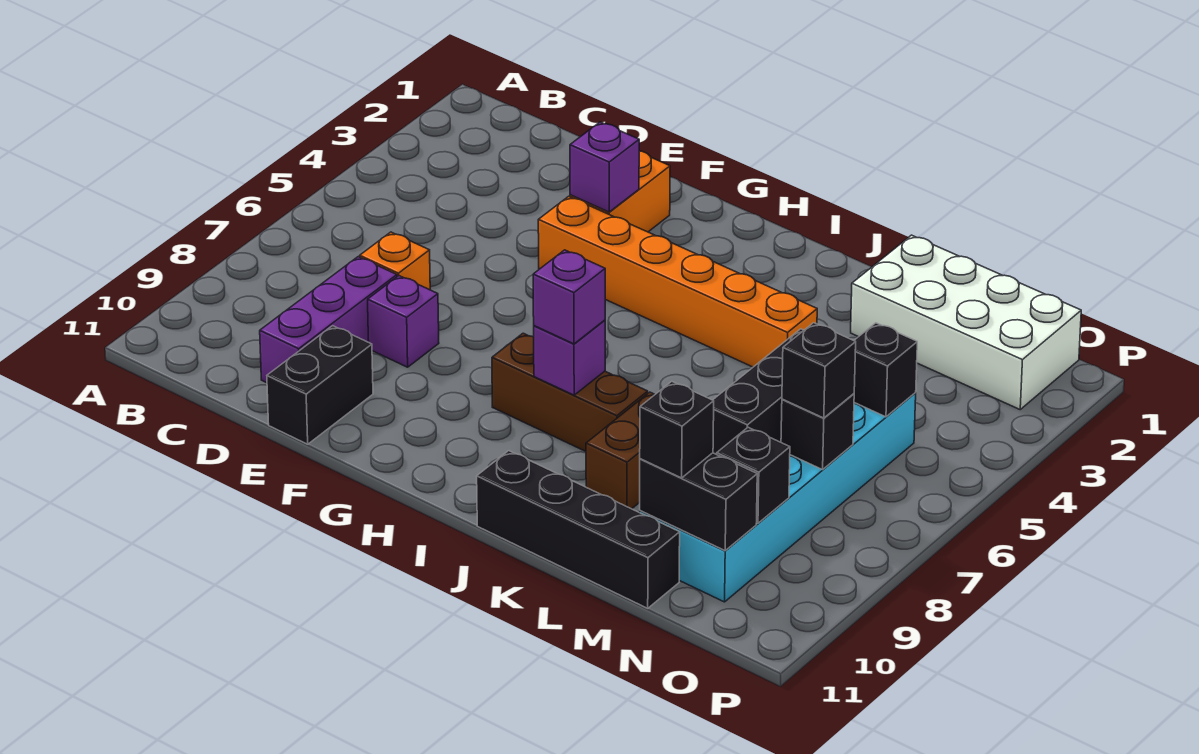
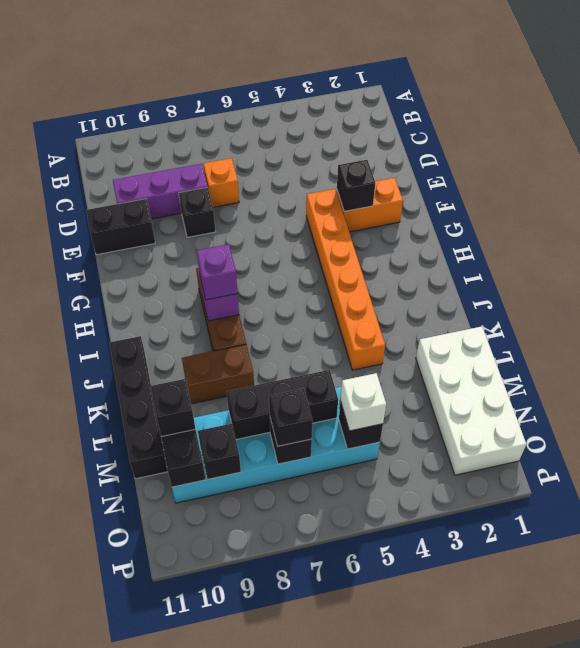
purple 1x1 brick [368,276,439,367] -> black 1x1 brick [179,187,216,237]
purple 1x1 brick [570,122,639,212] -> black 1x1 brick [337,160,375,211]
none -> white 1x1 brick [341,373,386,431]

